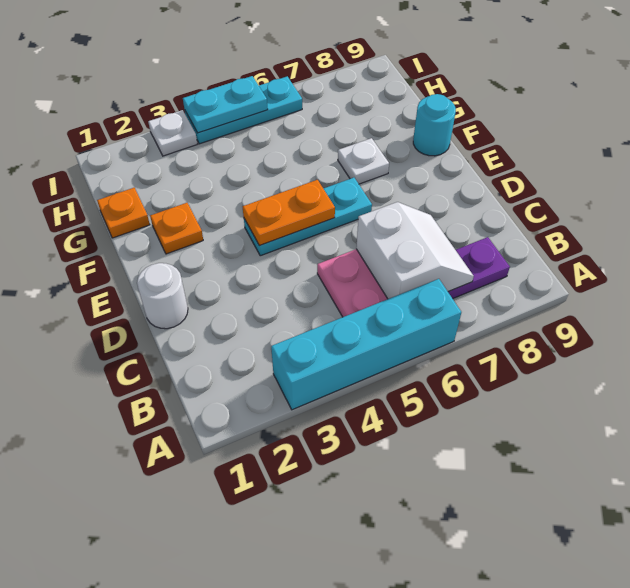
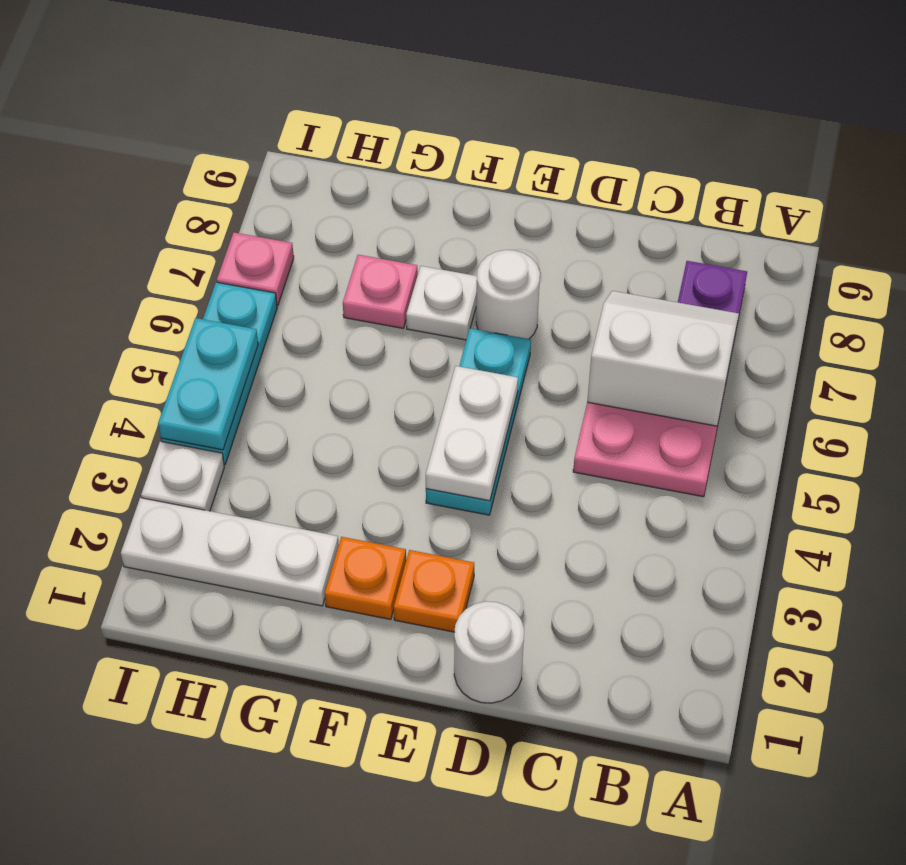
cyan 1x4 brick [271,279,461,410] -> none
orange 1x2 plate [243,180,335,246] -> white 1x2 plate [426,366,518,501]
none -> white 1x1 round brick [476,250,540,339]
cyan 1x1 round brick [413,94,456,156] -> none
orange 1x1 plate [97,188,150,238] -> orange 1x1 plate moved to [394,550,474,632]
none -> white 1x3 plate [121,498,339,606]
none -> pink 1x1 plate [343,255,418,328]
none -> pink 1x1 plate [217,233,294,306]

